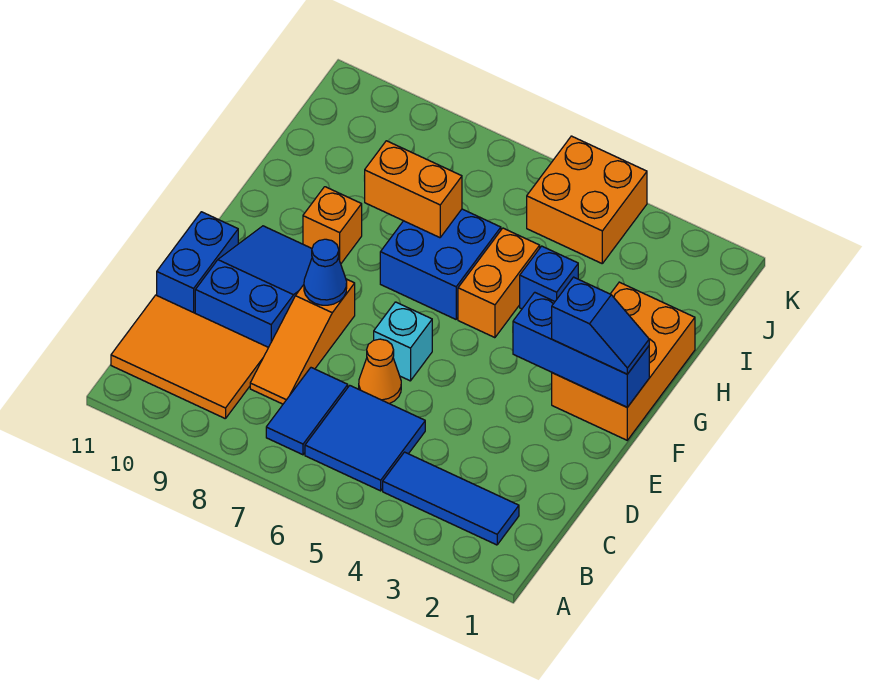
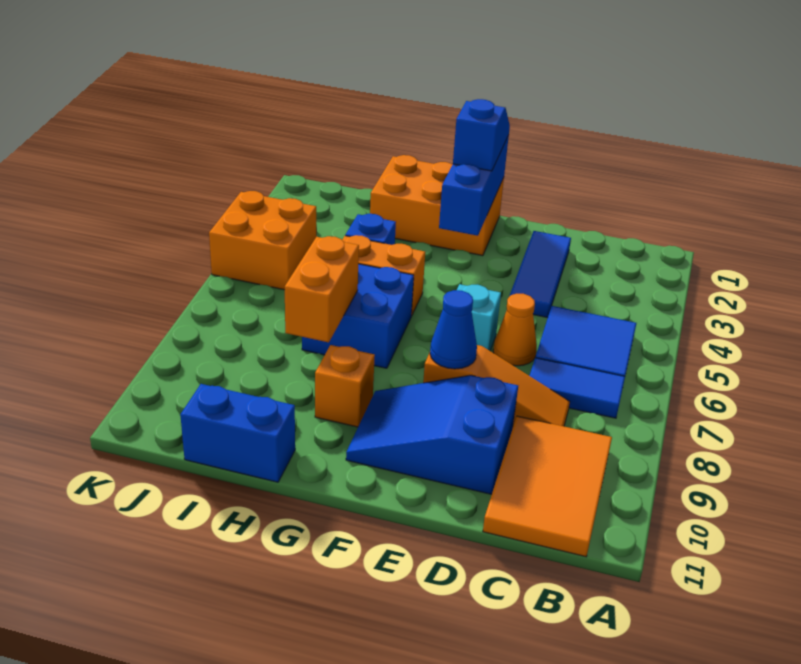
blue 1x3 tile [383,452,519,545] -> blue 1x3 tile moved to [509,231,571,318]
blue 1x2 brick [157,212,238,313] -> blue 1x2 brick moved to [180,384,295,482]

